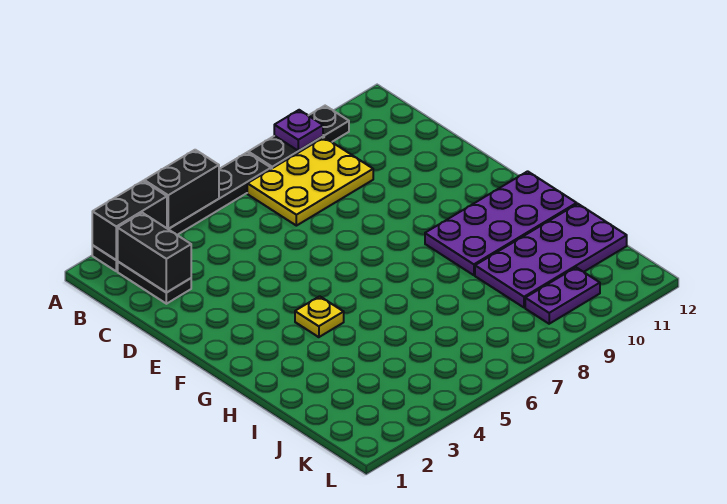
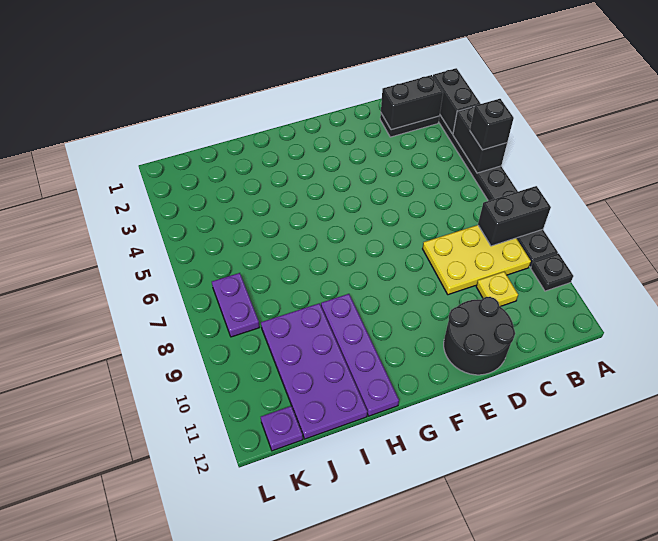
none -> black 1x1 brick [470,99,514,150]
none -> black 1x2 brick [478,186,551,246]
purple 1x1 plate [274,110,323,151] -> purple 1x1 plate moved to [261,406,303,451]
yellow 2x3 plate [247,137,373,226] -> yellow 2x3 plate turned to [423,225,531,295]
none -> black 2x2 round brick [444,297,515,375]
yellow 1x1 plate [295,296,344,337] -> yellow 1x1 plate moved to [476,272,518,306]
purple 2x4 plate [425,171,577,275] -> purple 1x4 plate [321,294,399,416]
purple 1x2 plate [525,267,600,324] -> purple 1x2 plate moved to [212,273,260,337]

